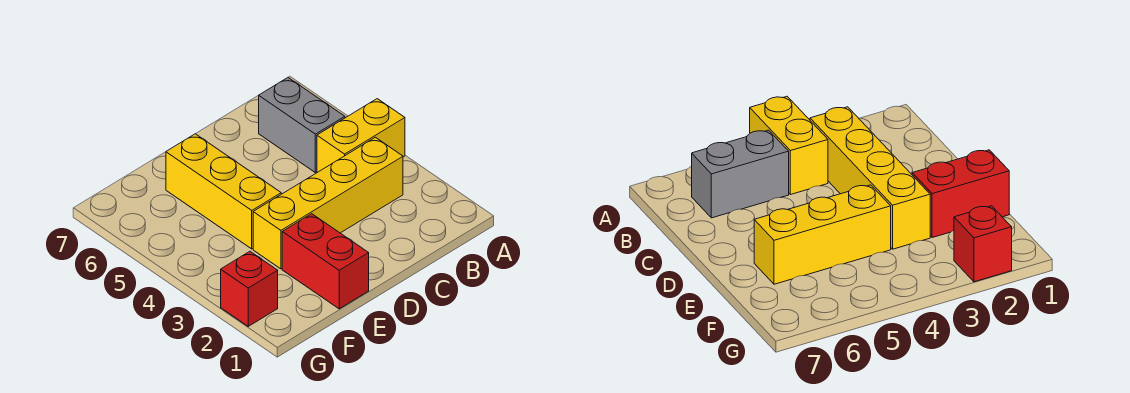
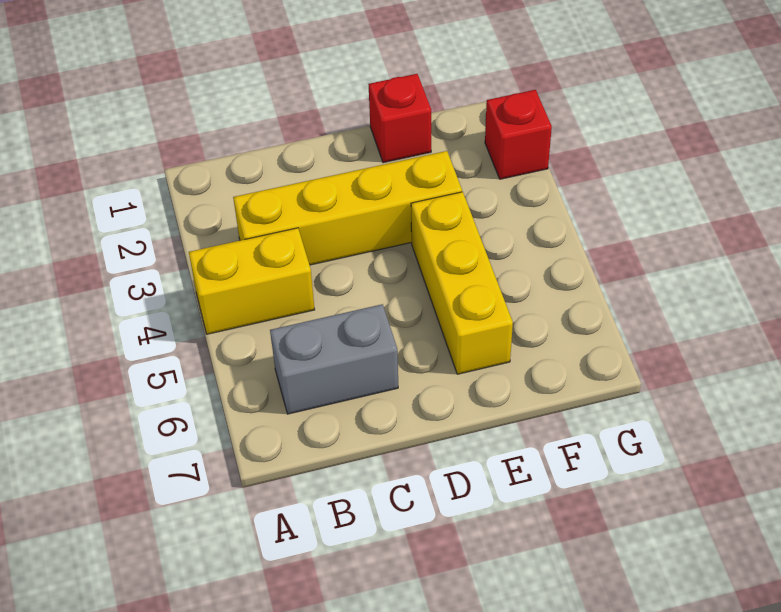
grey 1x2 brick [259,78,345,173] -> grey 1x2 brick turned to [270,304,398,414]
red 1x2 brick [282,214,369,309] -> red 1x1 brick [369,74,431,163]

